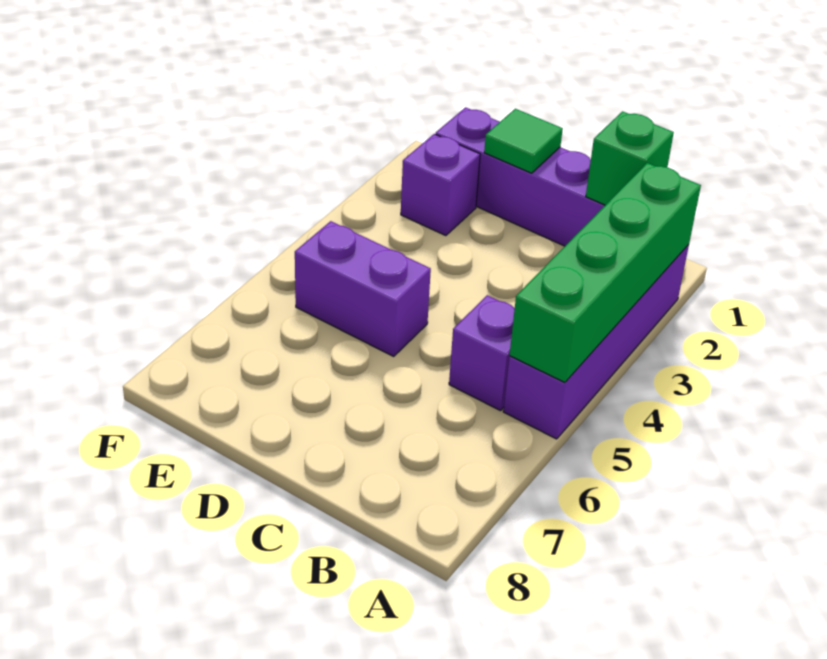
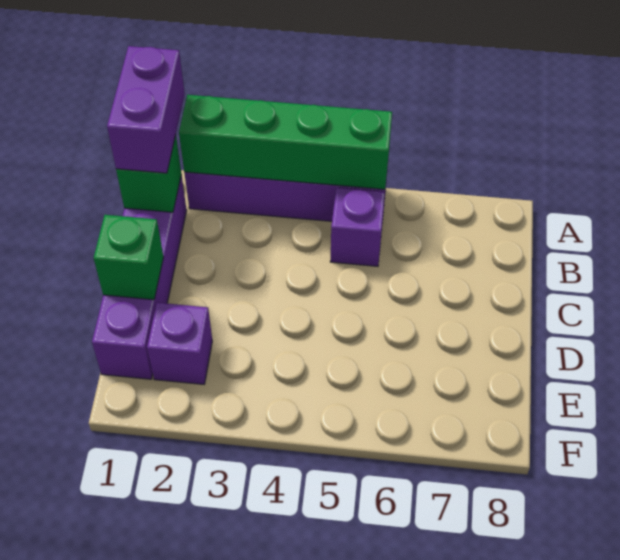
green 1x1 tile [484,109,563,173] -> green 1x1 brick [94,215,164,300]
purple 1x2 brick [295,221,431,356] -> purple 1x2 brick moved to [107,46,185,173]

